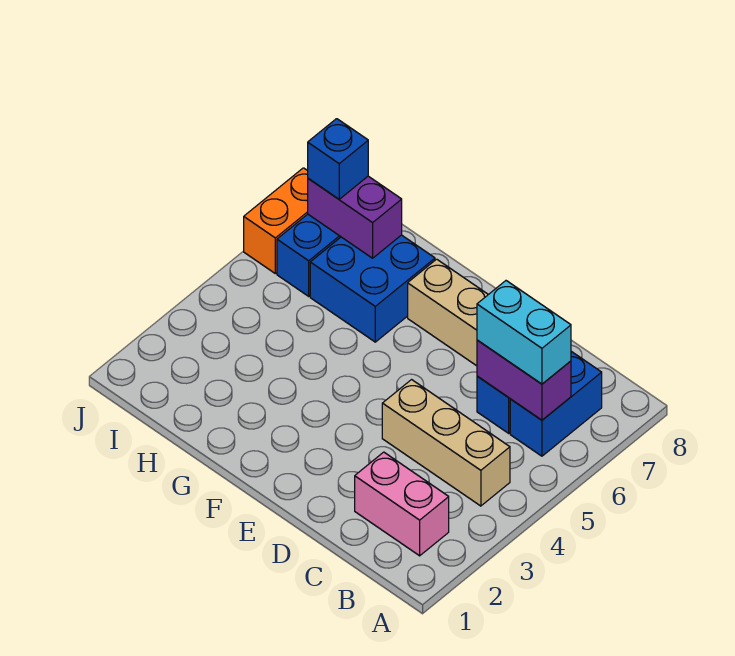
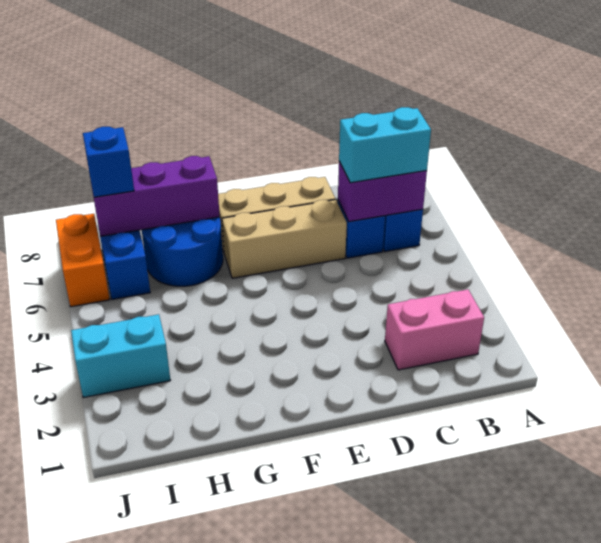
tan 1x3 brick [382,380,510,506] -> tan 1x3 brick moved to [222,200,347,278]
blue 2x2 brick [310,235,435,342] -> blue 2x2 round brick [142,217,223,286]
purple 1x2 brick [308,176,402,258] -> purple 1x3 brick [92,156,220,236]
none -> cyan 1x2 brick [71,314,170,398]

